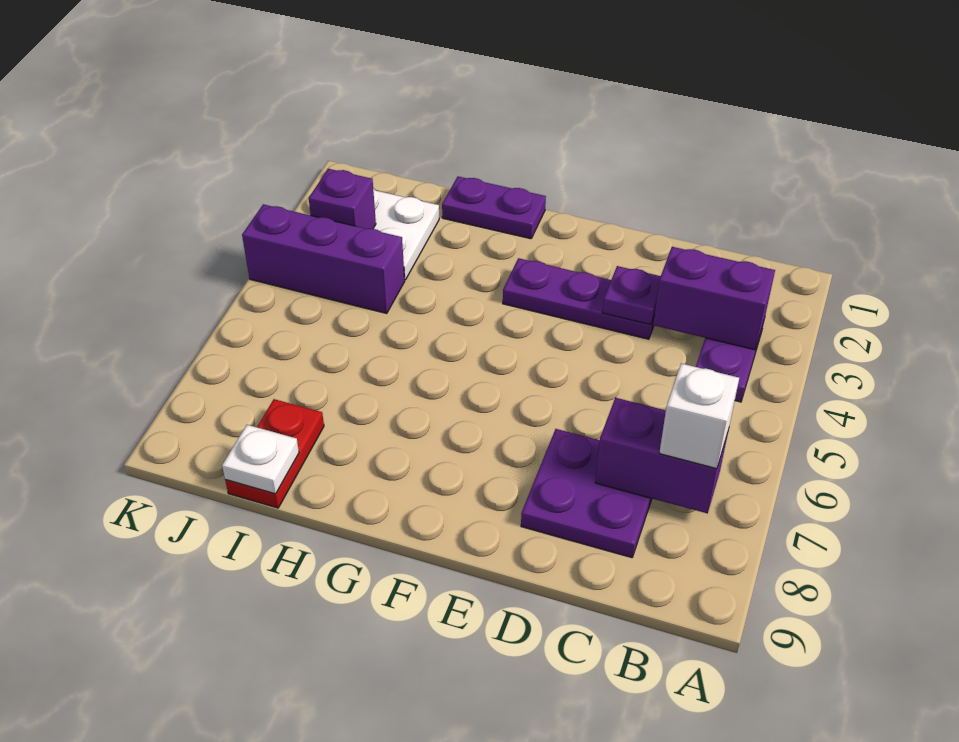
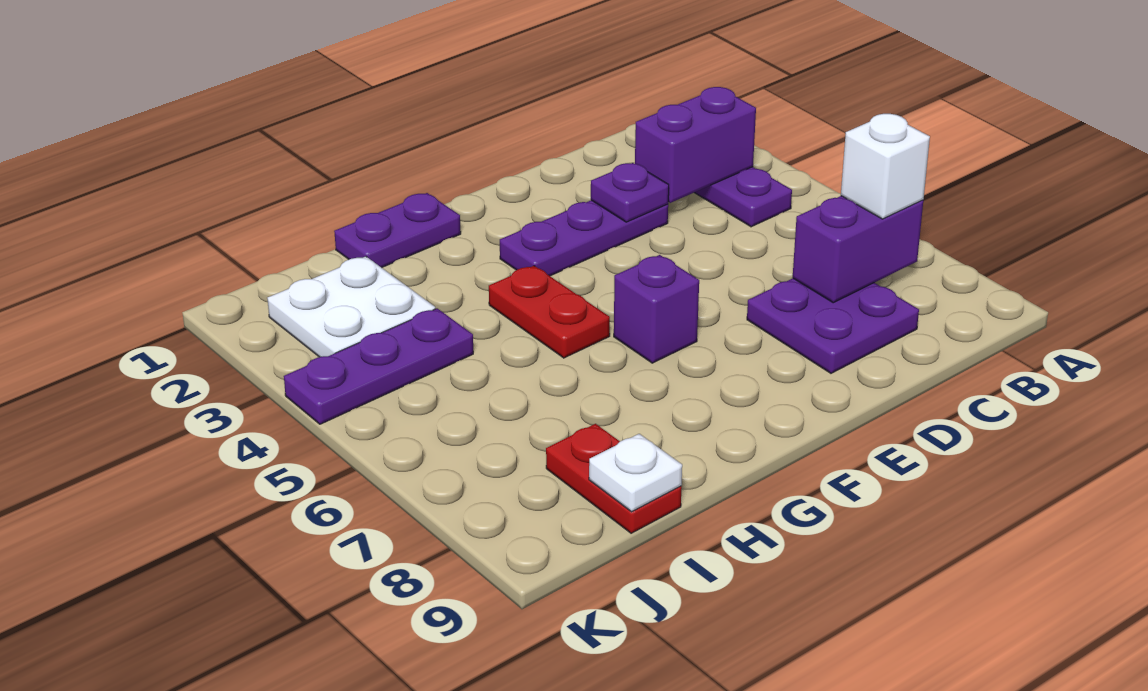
none -> red 1x2 plate [489,266,610,358]
purple 1x3 brick [242,204,405,314] -> purple 1x3 plate [284,308,473,424]
purple 1x1 brick [309,169,376,229] -> purple 1x1 brick moved to [614,255,699,363]

